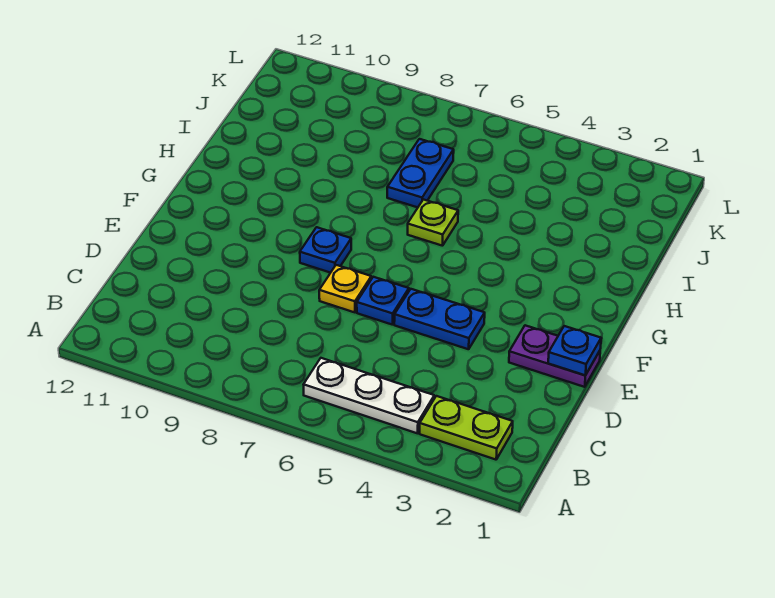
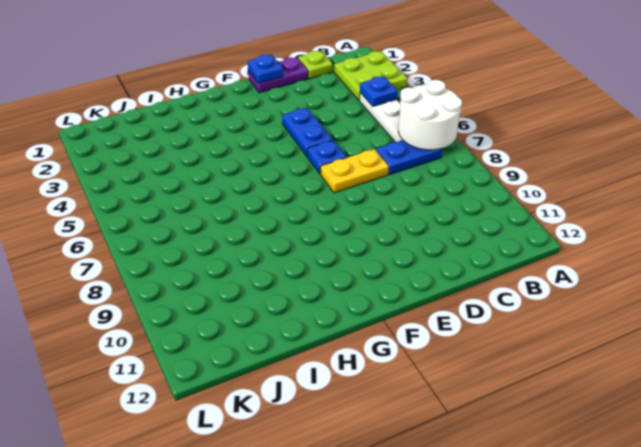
none -> white 2x2 round brick [398,80,462,150]
lime 1x2 plate [420,396,513,460] -> lime 2x2 plate [334,51,407,101]
purple 1x2 plate [509,325,600,387] -> purple 1x2 plate turned to [248,57,308,93]
yellow 1x1 plate [319,265,371,312] -> yellow 1x2 plate [321,149,389,193]
blue 1x1 plate [300,227,351,273] -> blue 1x1 plate moved to [360,76,398,106]
lime 1x1 plate [408,199,458,246] -> lime 1x1 plate moved to [298,51,333,79]
blue 1x2 plate [387,139,454,207] -> blue 1x2 plate moved to [376,140,442,174]

